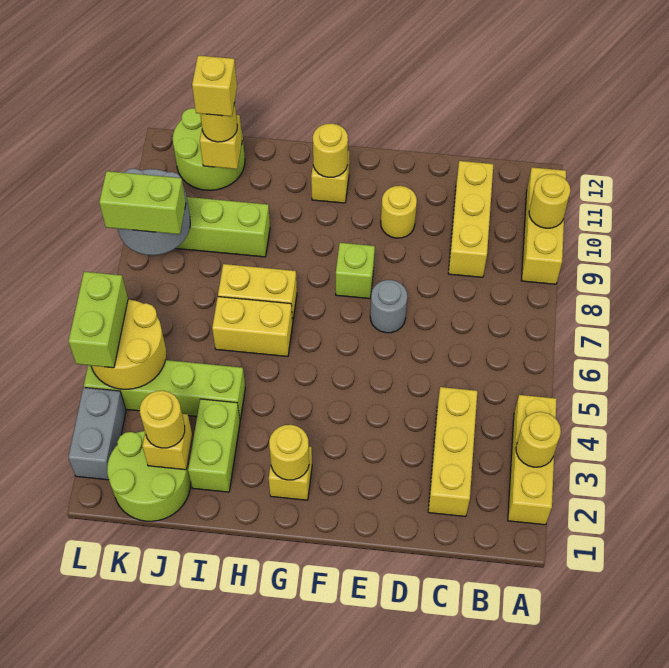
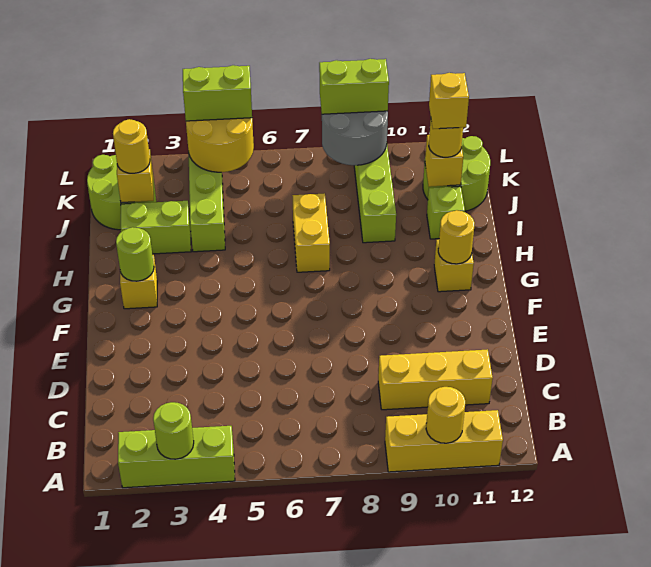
yellow 1x3 brick [508,395,557,525] -> lime 1x3 brick [118,426,235,488]
yellow 1x1 round brick [516,412,561,467] -> lime 1x1 round brick [153,402,194,459]
yellow 1x3 brick [428,387,477,517] -> none
grey 1x1 round brick [370,280,407,333] -> none
yellow 1x1 round brick [381,186,417,238] -> none
lime 1x1 brick [336,243,375,299] -> lime 1x1 brick moved to [427,186,465,239]
yellow 1x1 round brick [269,425,309,480] -> lime 1x1 round brick [116,227,154,281]
yellow 1x2 brick [212,297,293,357] -> none
lime 1x2 brick [99,171,186,234] -> lime 1x2 brick turned to [319,59,389,114]
grey 1x2 brick [68,387,126,480] -> none

